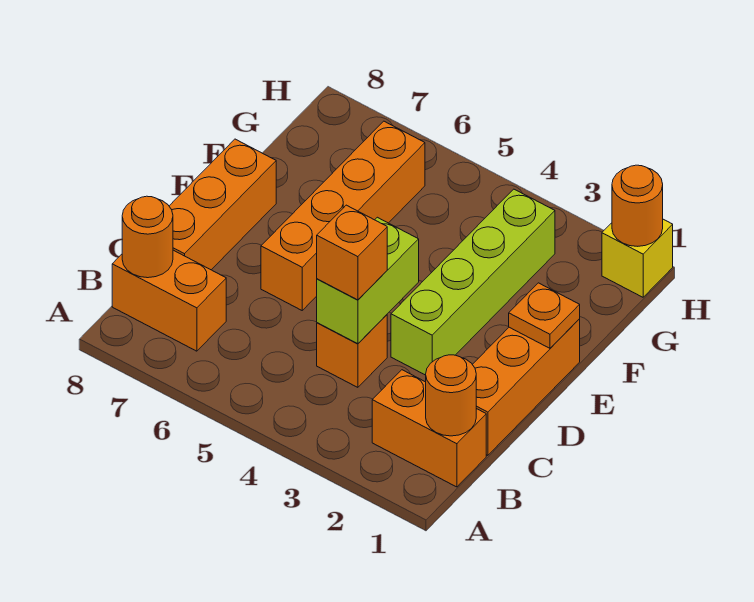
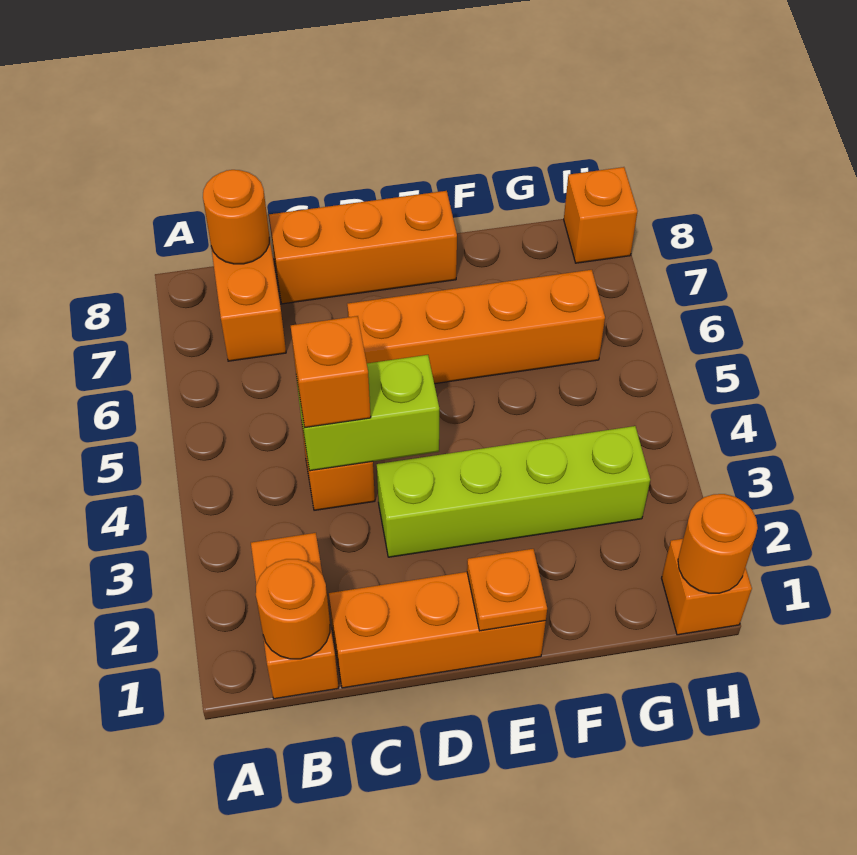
yellow 1x1 brick [602,219,673,297] -> orange 1x1 brick [662,539,752,635]
none -> orange 1x1 brick [564,167,638,263]

